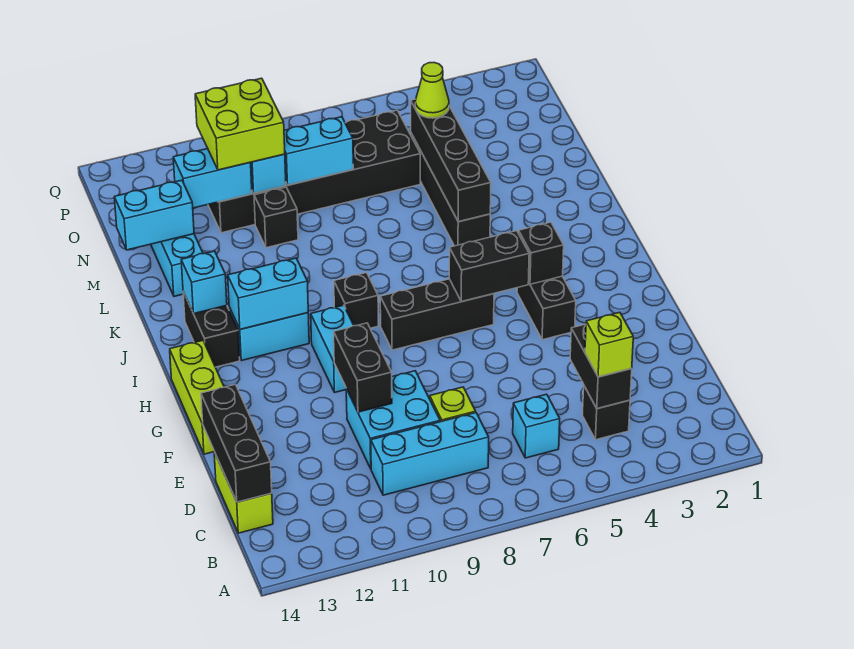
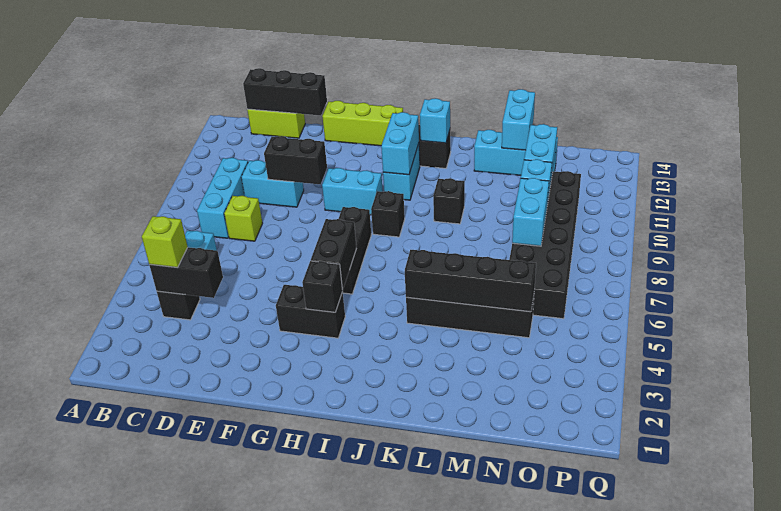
cyan 2x2 brick [346,371,440,468] -> cyan 1x2 brick [241,160,304,207]
black 1x1 brick [254,187,298,248] -> black 1x1 brick moved to [433,178,465,224]
lime 1x1 cone [415,63,449,118] -> none
lime 2x2 brick [195,78,285,170] -> none

